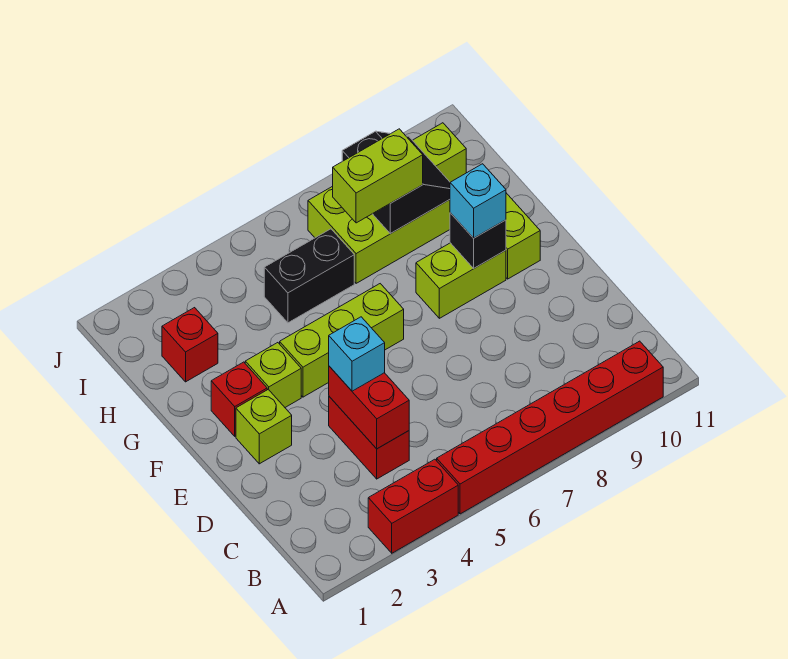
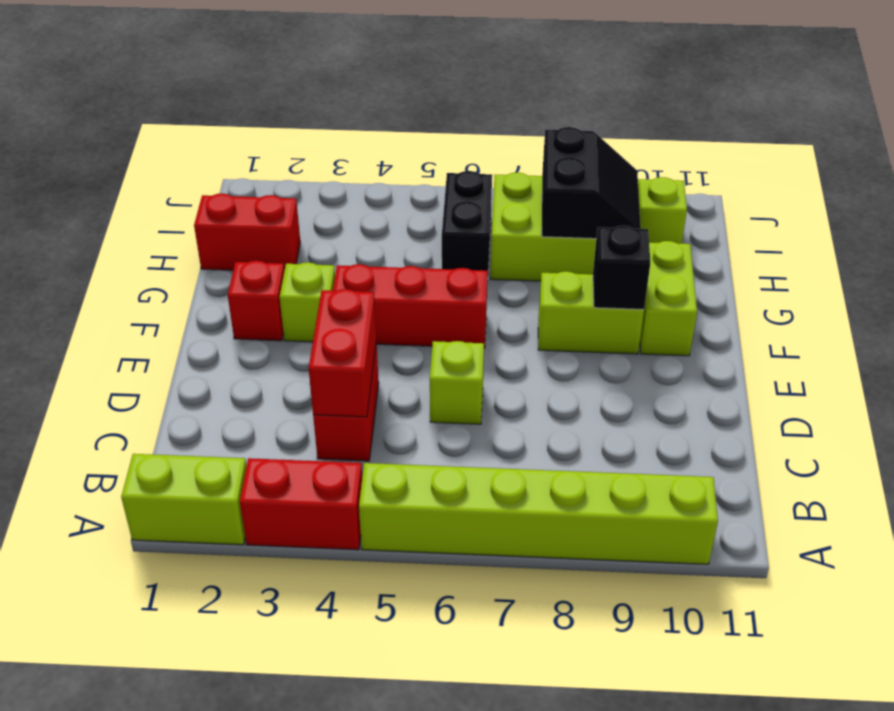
red 1x6 brick [437,341,663,514] -> lime 1x6 brick [359,463,718,564]
cyan 1x1 brick [329,317,385,391] -> none
lime 1x1 brick [236,389,292,464] -> lime 1x1 brick moved to [430,341,484,424]
lime 1x3 brick [280,284,404,397] -> red 1x3 brick [333,264,488,348]
cyan 1x1 brick [450,164,506,238] -> none
red 1x1 brick [162,308,218,382] -> red 1x2 brick [194,194,300,271]
black 1x2 brick [264,229,354,323] -> black 1x2 brick turned to [442,171,492,279]
lime 1x2 brick [333,129,423,223] -> lime 1x2 brick moved to [121,454,247,545]

